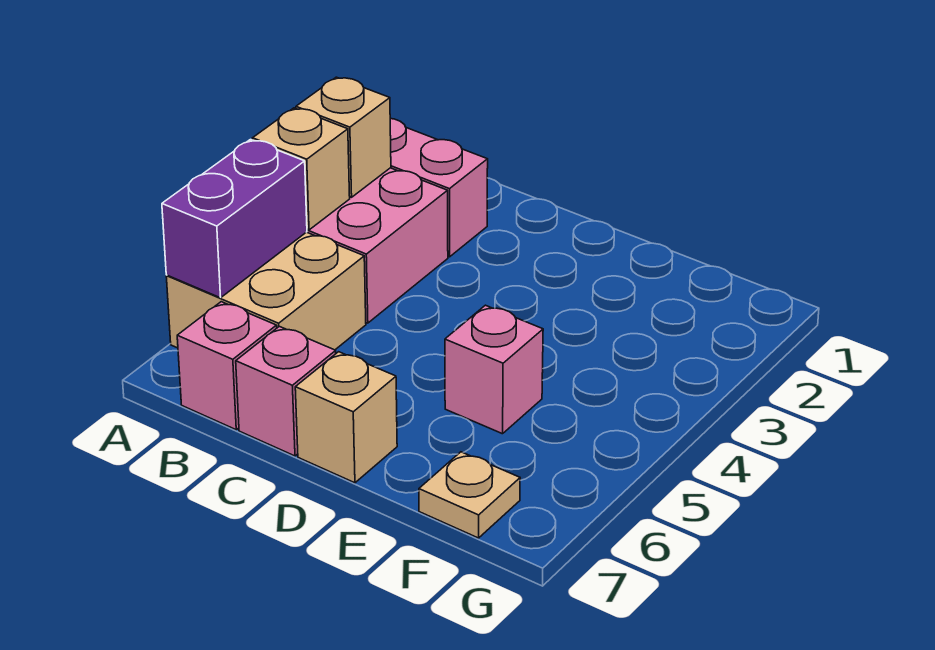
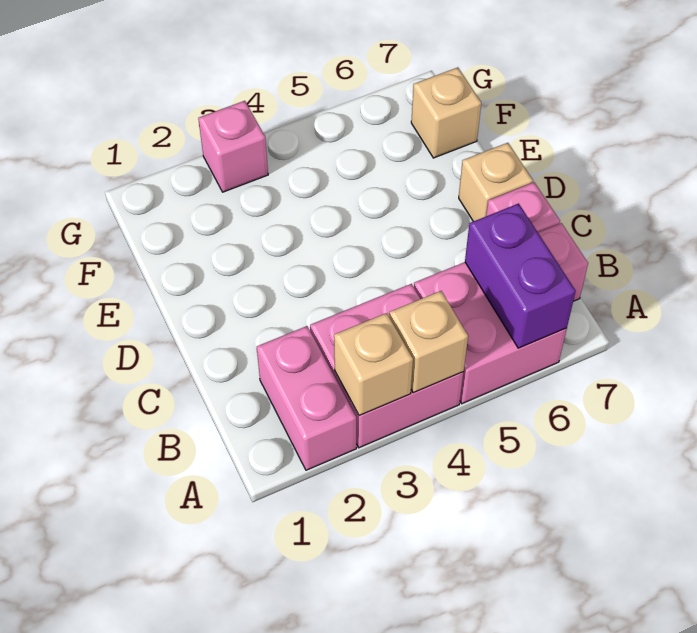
tan 2x2 brick [166,232,366,350] -> pink 2x2 brick [414,262,567,404]
purple 1x2 brick [162,140,307,298] -> purple 1x2 brick turned to [465,204,576,348]
pink 1x1 brick [445,305,543,434] -> pink 1x1 brick moved to [198,101,268,192]
tan 1x1 plate [419,452,520,538] -> tan 1x1 brick [411,67,481,158]

